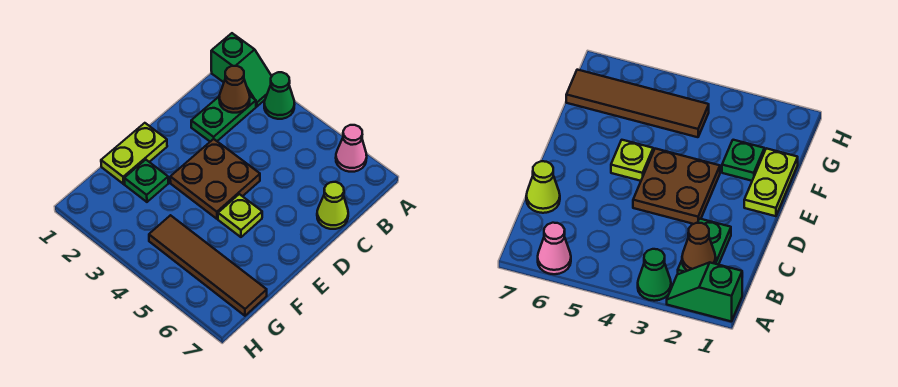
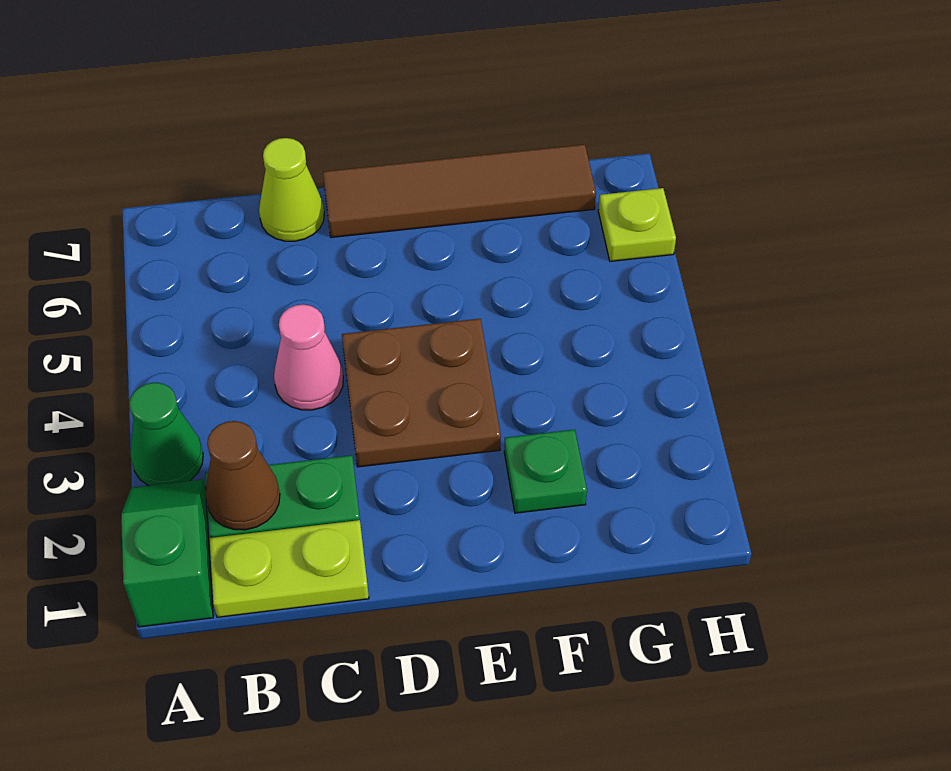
pink 1x1 cone [336,125,367,172] -> pink 1x1 cone moved to [274,304,343,410]
lime 1x2 plate [101,123,167,184] -> lime 1x2 plate moved to [209,520,369,617]
lime 1x1 plate [218,194,262,237] -> lime 1x1 plate moved to [598,188,676,261]
brown 1x4 tile [149,215,267,316] -> brown 1x4 tile turned to [323,144,596,237]

